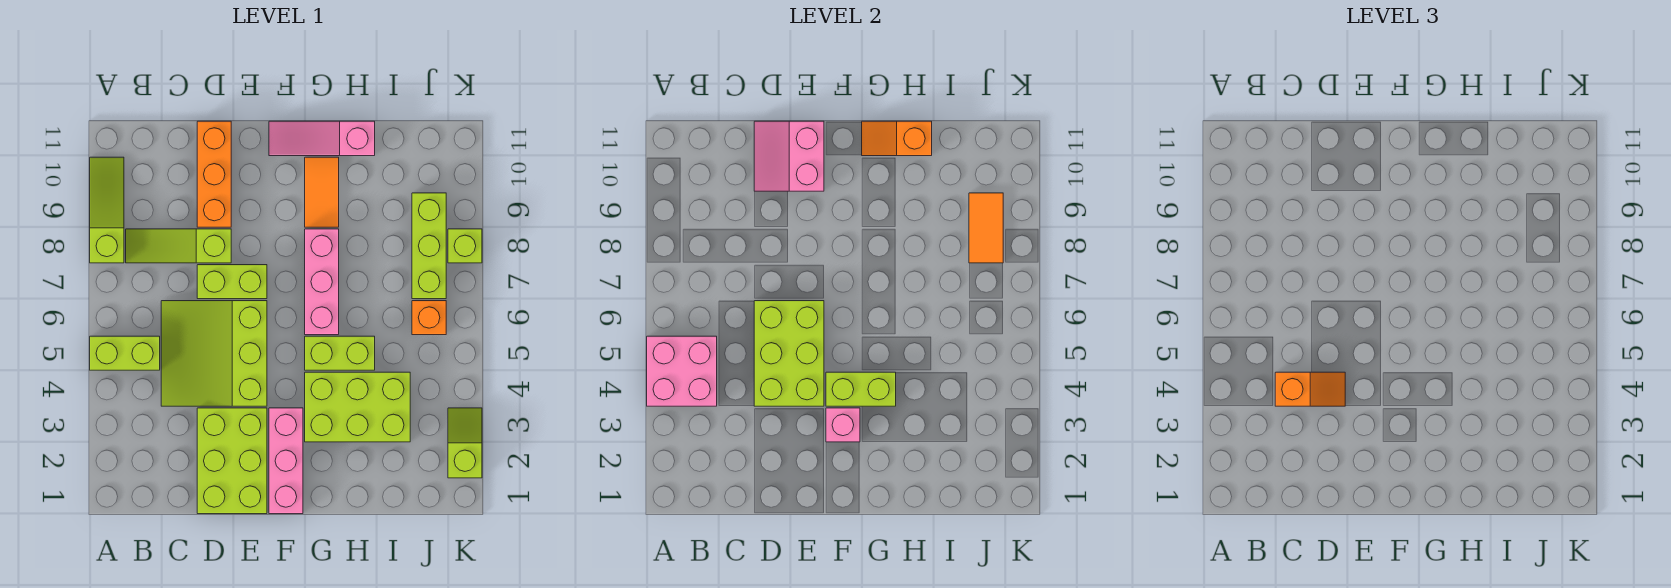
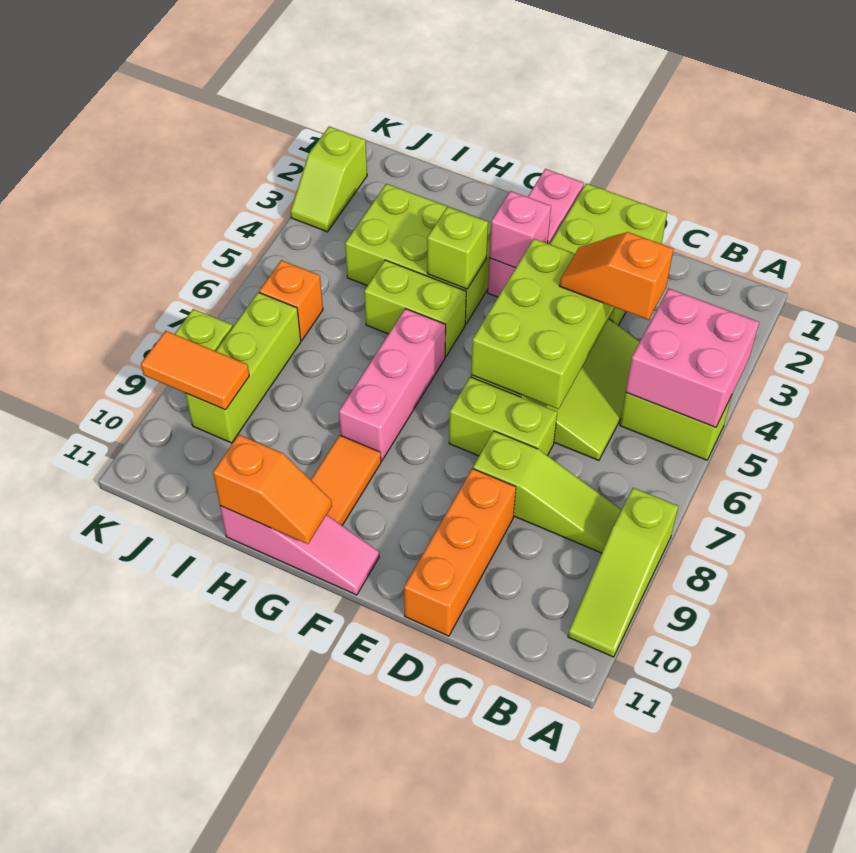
pink 2x2 slope [754,121,824,191] -> none
lime 1x2 brick [826,372,896,406] -> lime 1x1 brick [427,207,488,289]
orange 1x2 tile [969,193,1003,263] -> orange 1x2 tile turned to [141,331,249,410]

